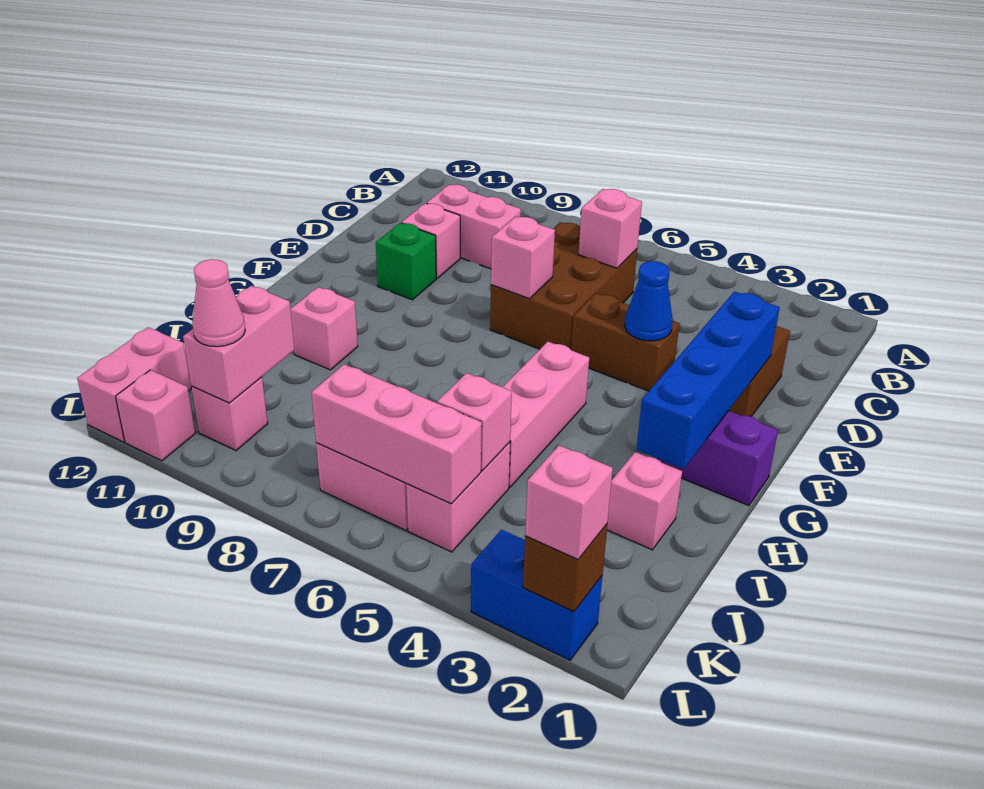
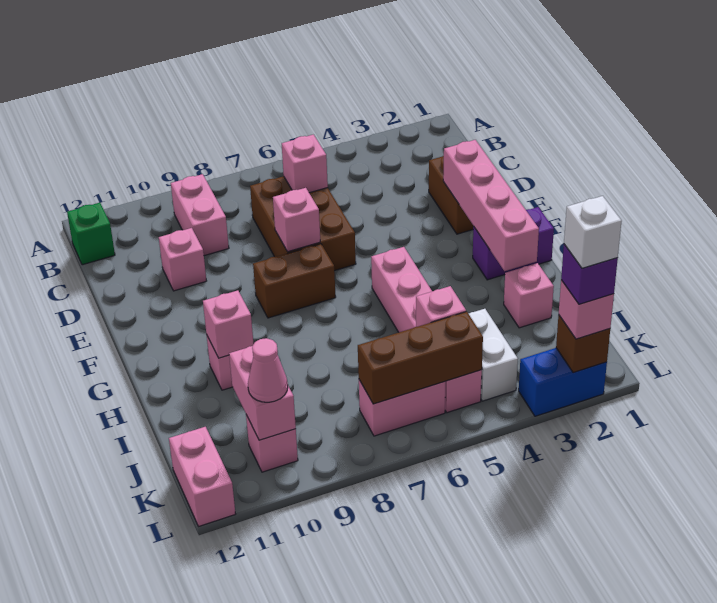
pink 1x2 brick [427,185,521,269] -> pink 1x2 brick turned to [171,174,229,256]
blue 1x4 brick [636,292,780,469] -> pink 1x4 brick [443,140,539,271]
brown 1x2 brick [571,293,680,391] -> brown 1x2 brick moved to [253,244,336,318]
blue 1x1 cone [625,261,672,341] -> none
green 1x1 brick [376,223,436,300] -> green 1x1 brick moved to [67,203,115,265]
none -> white 1x2 brick [469,309,518,401]
pink 1x3 brick [312,364,482,504] -> brown 1x3 brick [358,312,483,404]
none -> purple 1x1 brick [561,244,618,304]
none -> white 1x1 brick [564,196,622,268]
pink 1x1 brick [115,370,195,461] -> pink 1x1 brick moved to [203,290,254,358]

